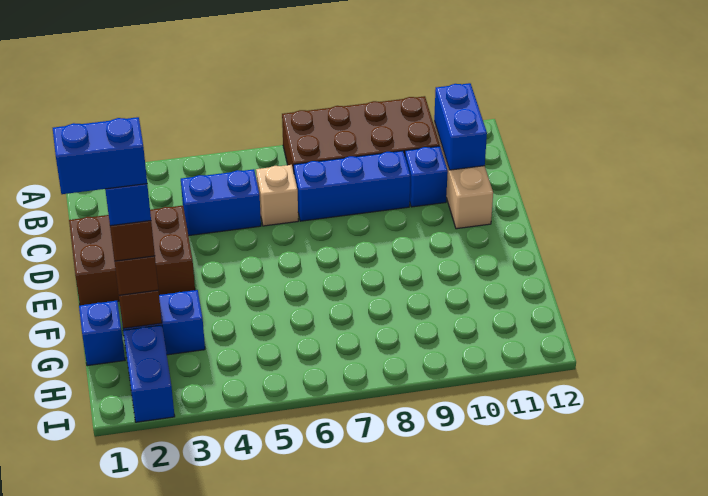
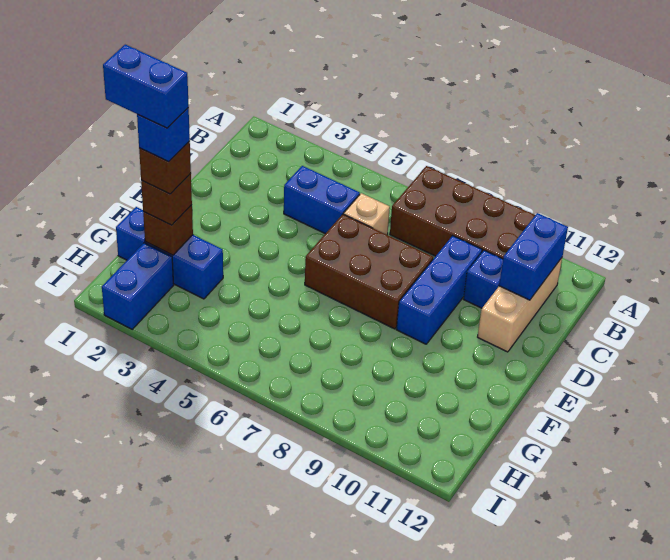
blue 1x3 brick [294,151,410,221] -> blue 1x3 brick turned to [396,236,482,344]
brown 2x3 brick [69,206,195,305] -> brown 2x3 brick moved to [305,214,433,329]

